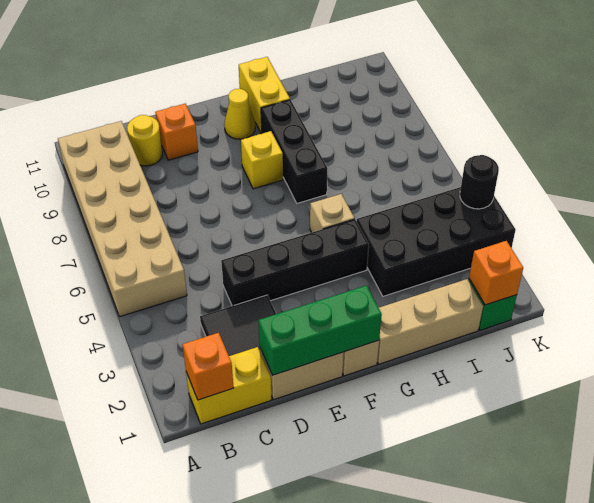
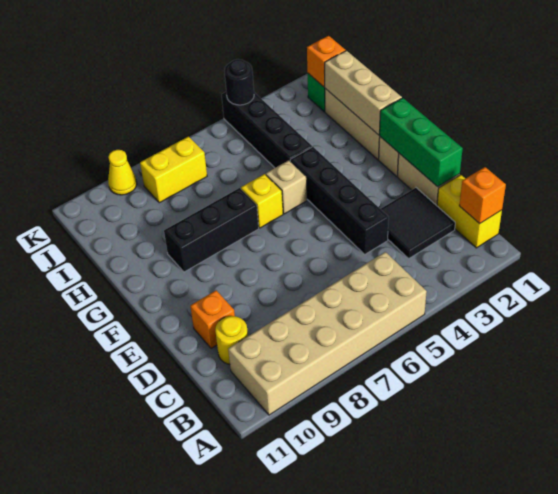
yellow 1x1 brick [241,131,283,189] -> yellow 1x1 brick moved to [241,174,283,228]
yellow 1x1 cone [224,89,255,139] -> yellow 1x1 cone moved to [108,150,137,195]
none -> tan 1x3 brick [325,51,402,135]
yellow 1x2 brick [239,57,290,134] -> yellow 1x2 brick moved to [140,137,207,203]
black 2x4 brick [357,187,516,296] -> black 1x4 brick [222,92,312,168]

